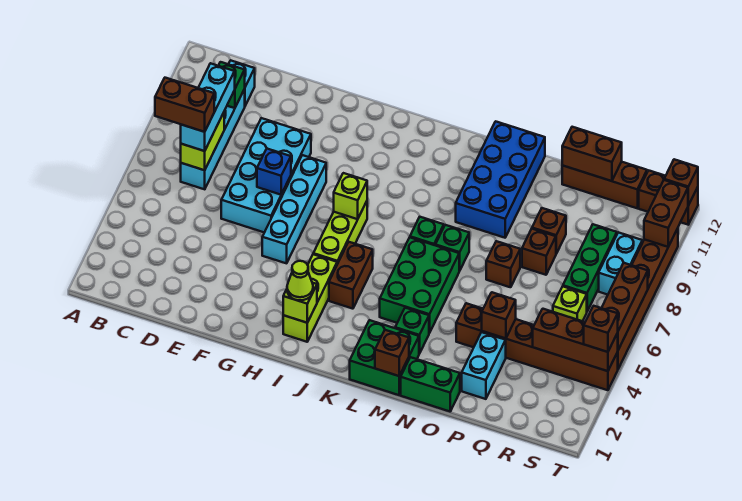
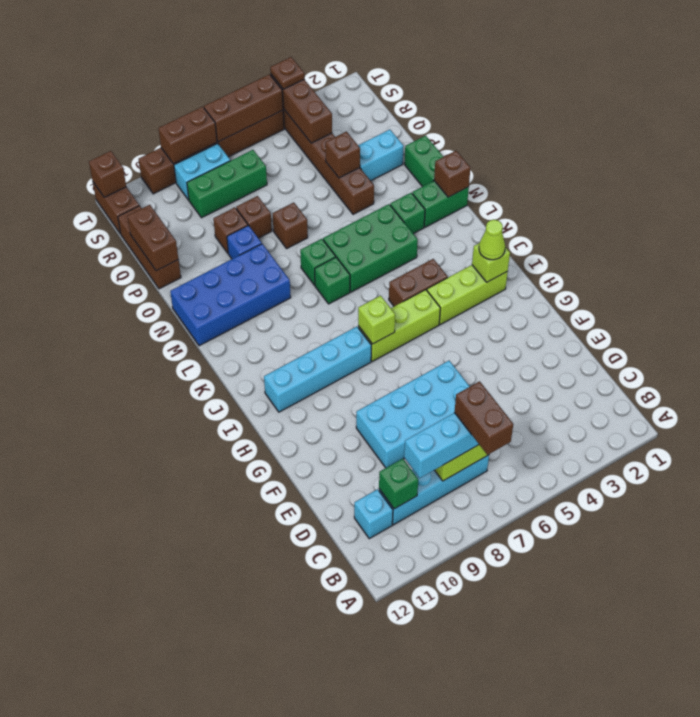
blue 1x1 brick [257,149,291,195] -> blue 1x1 brick moved to [227,226,262,259]
cyan 1x4 brick [262,155,326,263] -> cyan 1x4 brick moved to [264,327,371,412]
green 2x2 brick [350,320,419,395] -> green 1x2 brick [412,181,469,227]
lime 1x1 brick [553,286,587,321] -> none
brown 1x1 brick [584,306,618,352] -> brown 1x1 plate [270,57,304,89]
brown 1x2 brick [644,180,688,247] -> brown 1x2 brick moved to [158,107,217,164]

